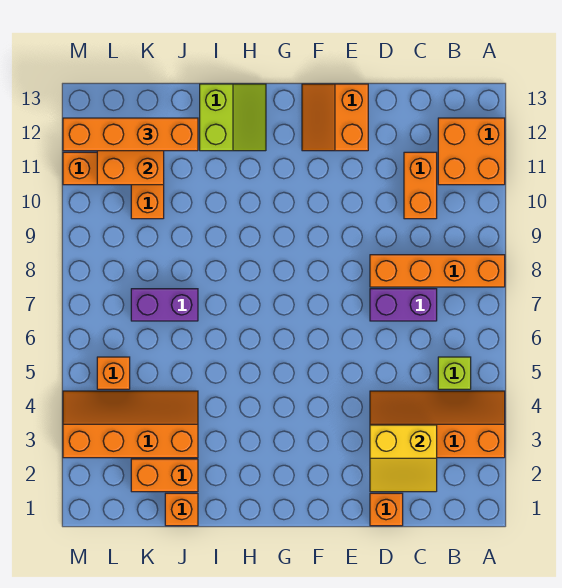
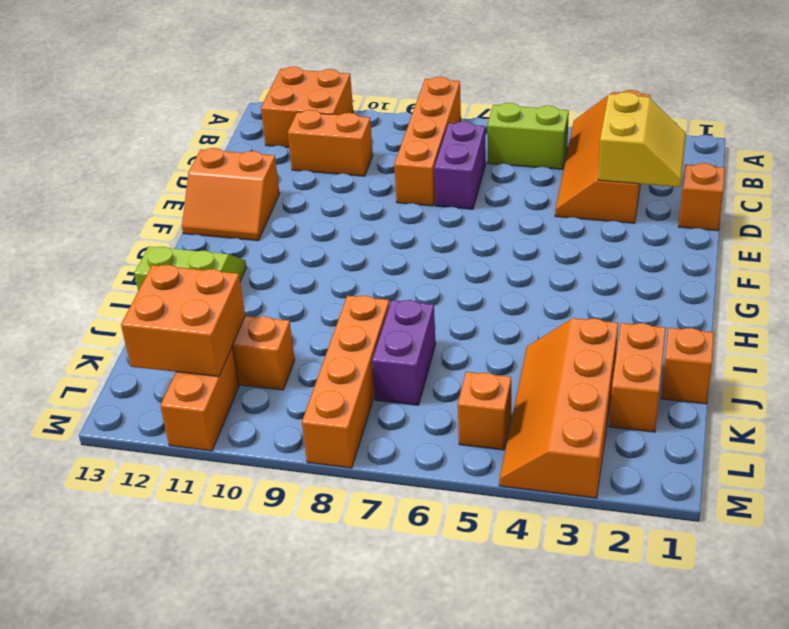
lime 1x1 brick [438,357,471,389] -> lime 1x2 brick [487,103,569,170]
orange 1x4 brick [63,118,198,151] -> orange 1x4 brick moved to [302,296,390,468]

